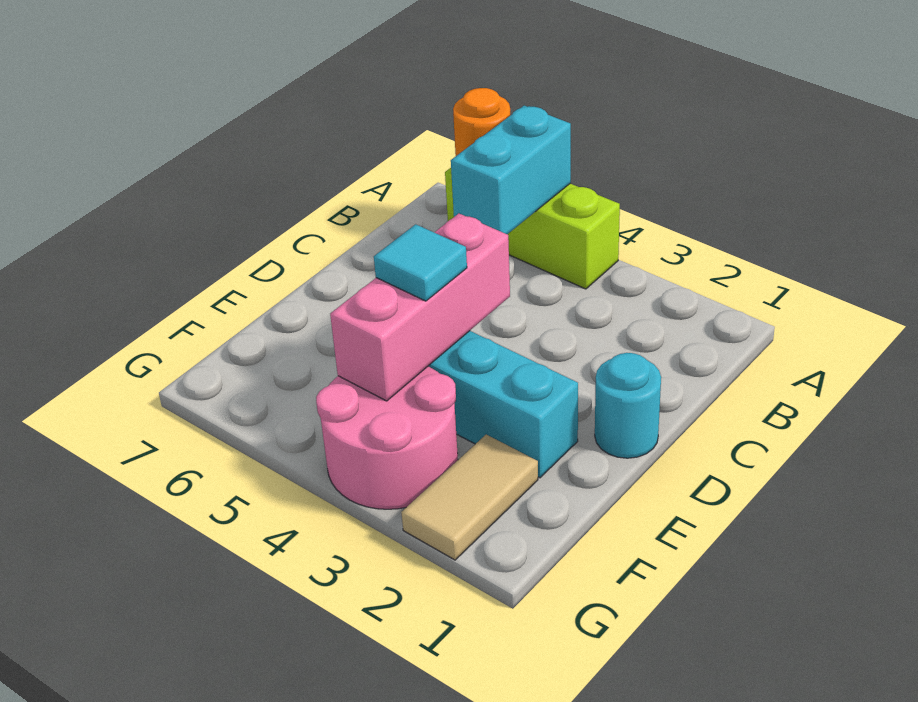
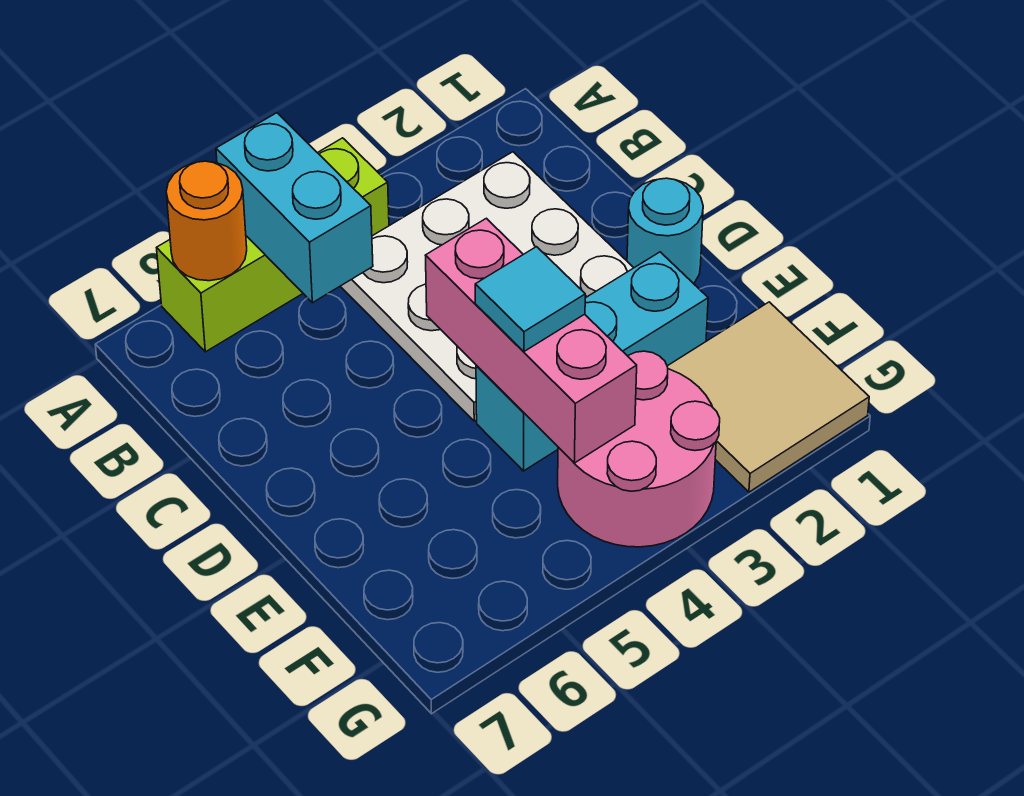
none -> white 3x3 plate [340,152,634,421]
tan 1x2 tile [401,434,538,560] -> tan 2x2 tile [667,302,869,492]

